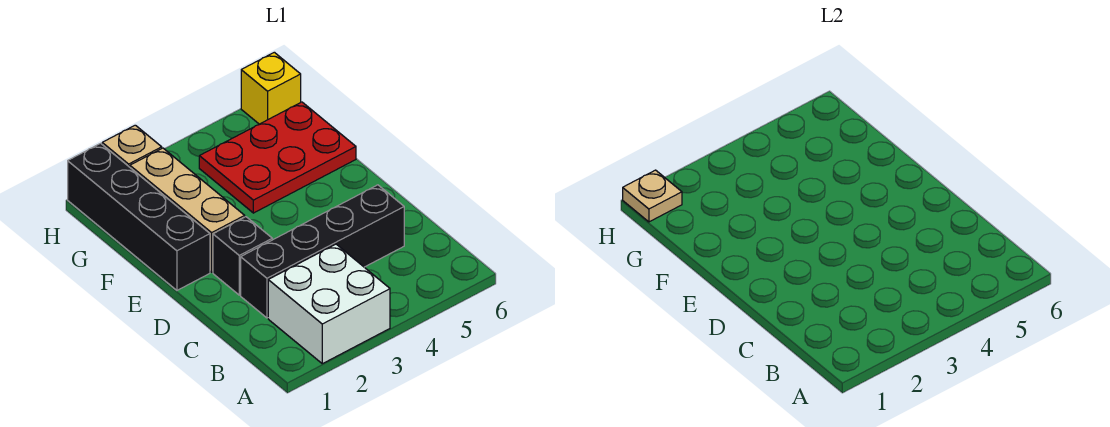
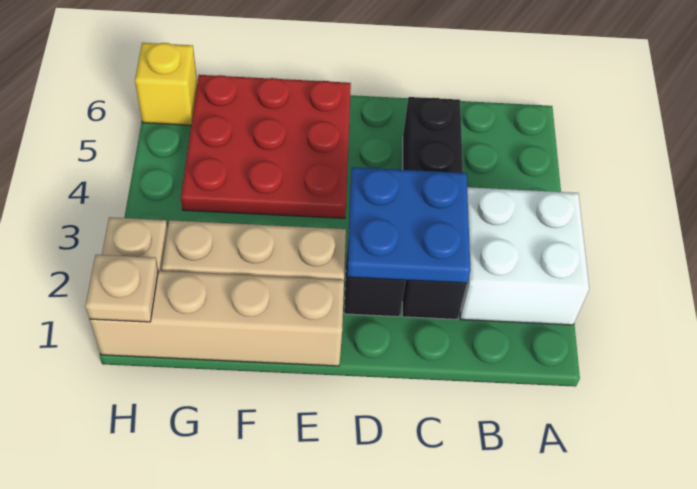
none -> blue 2x2 plate [347,167,470,283]
black 1x4 brick [68,143,210,290] -> tan 1x4 brick [90,271,344,366]
red 2x3 plate [199,102,356,213] -> red 3x3 plate [181,75,351,218]

